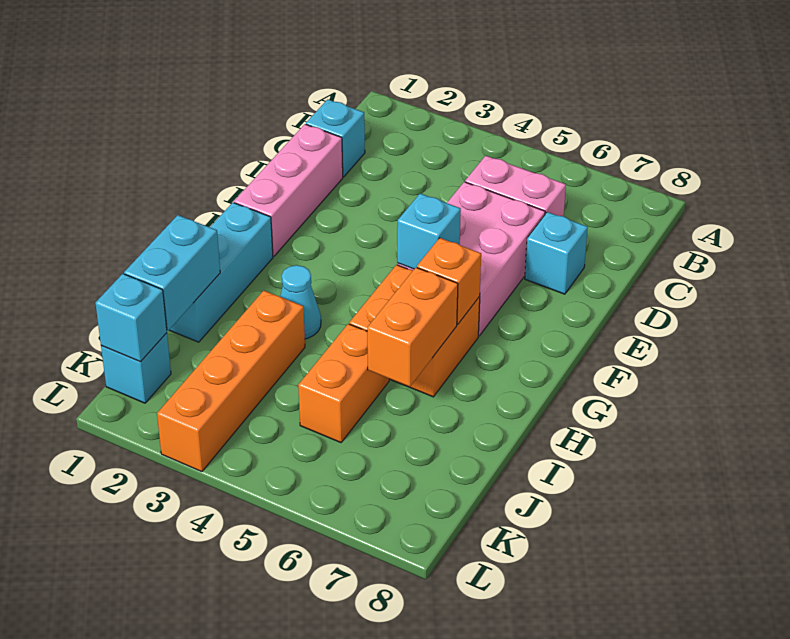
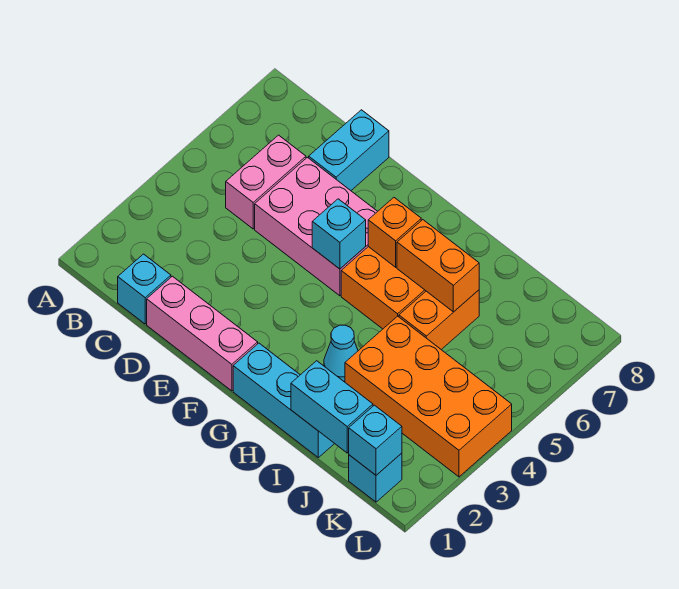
cyan 1x1 brick [525,212,588,294] -> cyan 1x2 brick [309,110,389,190]
orange 1x4 brick [157,290,305,472] -> orange 2x4 brick [345,316,512,477]
orange 1x2 brick [298,324,389,443] -> orange 1x2 brick turned to [399,290,479,350]

